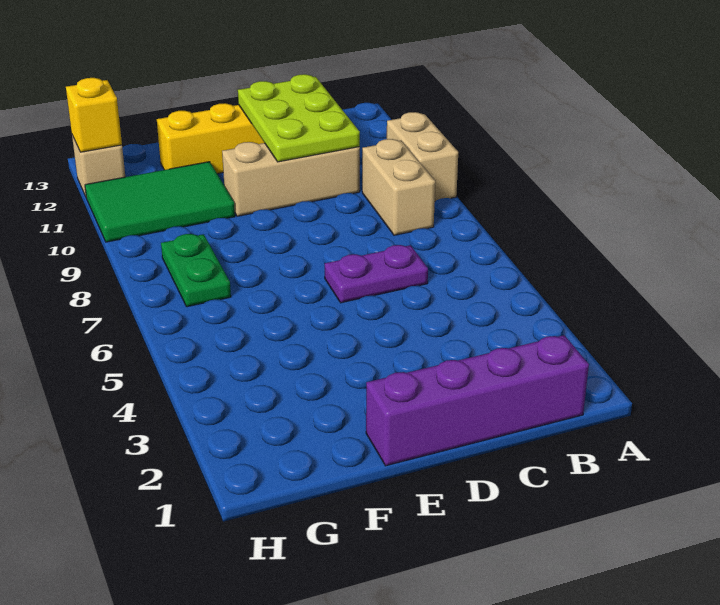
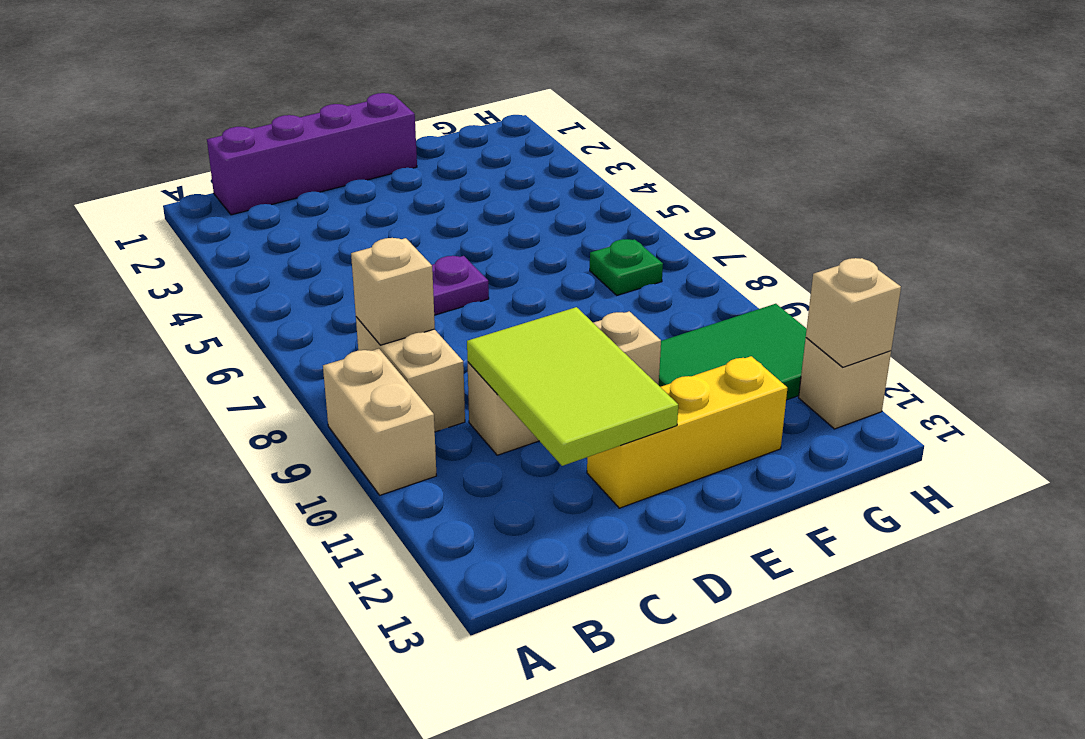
none -> tan 1x1 brick [351,238,435,345]
lime 2x3 plate [238,74,360,162] -> lime 2x3 tile [467,307,678,466]
green 1x2 plate [161,234,231,307] -> green 1x1 plate [590,239,663,295]
yellow 1x1 brick [66,78,122,152] -> tan 1x1 brick [806,258,901,367]

